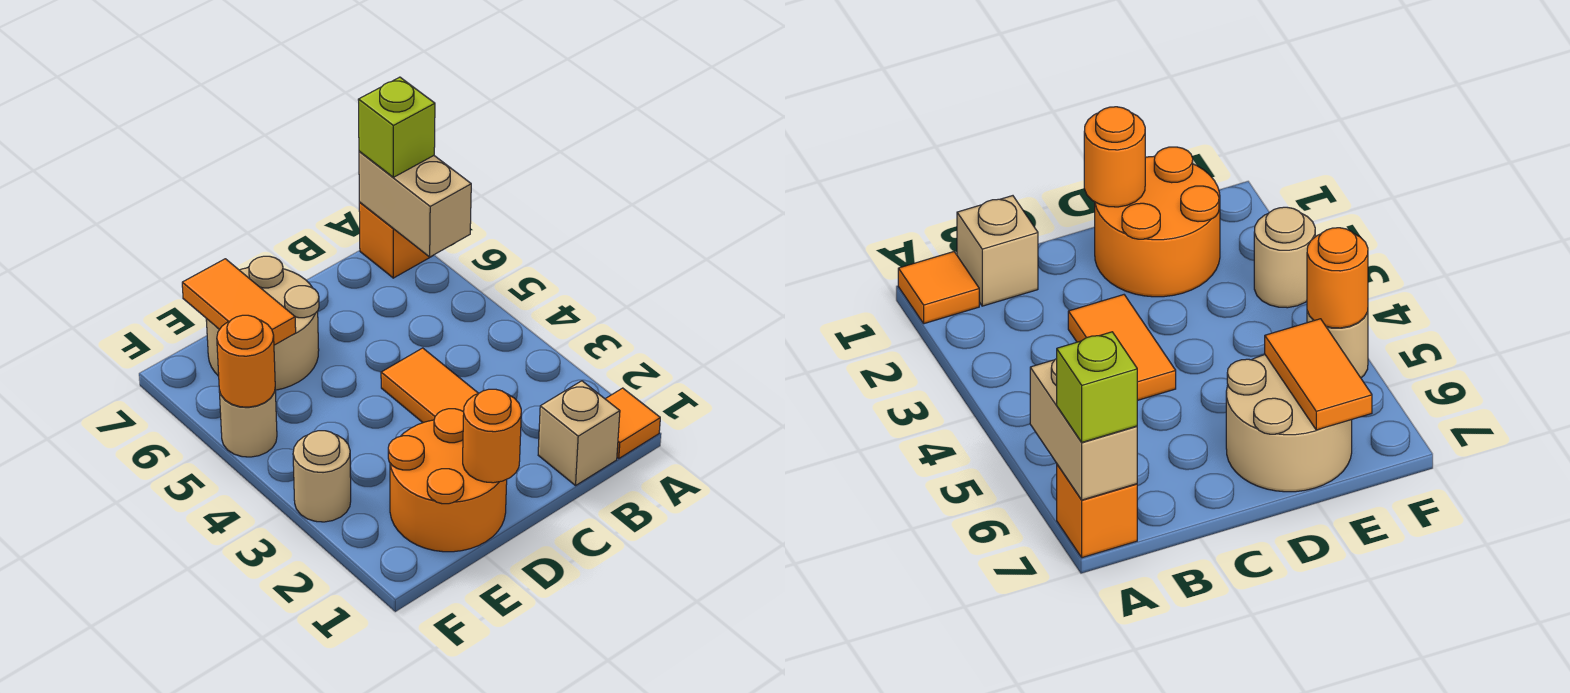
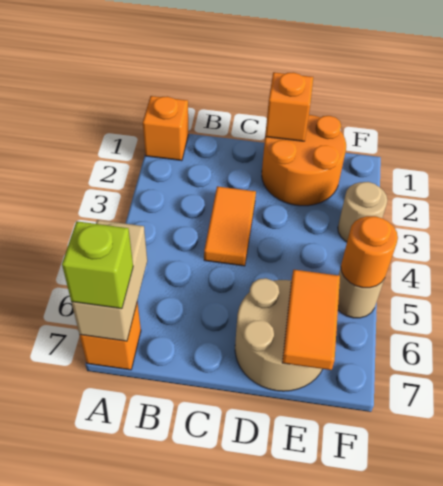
orange 1x1 tile [606,388,660,458] -> orange 1x1 brick [143,96,188,161]
tan 1x1 brick [538,381,620,486] -> none
orange 1x1 round brick [463,389,521,483] -> orange 1x1 brick [265,72,313,141]

